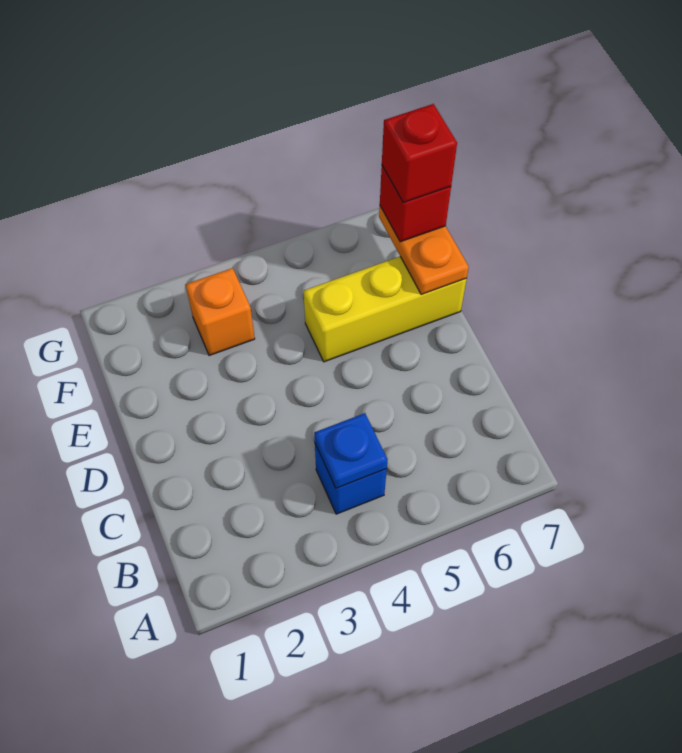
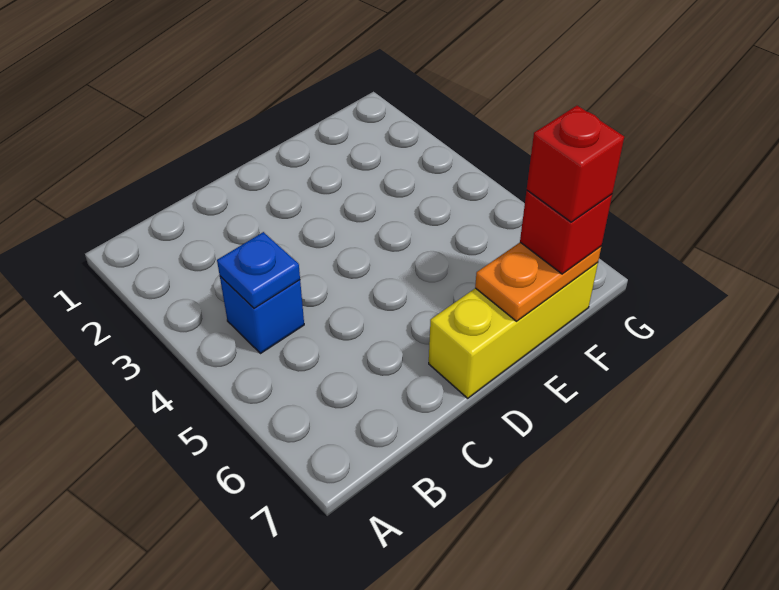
yellow 1x3 brick [304,257,466,362] -> yellow 1x3 brick turned to [429,262,598,398]
orange 1x1 brick [186,268,255,356] -> none

